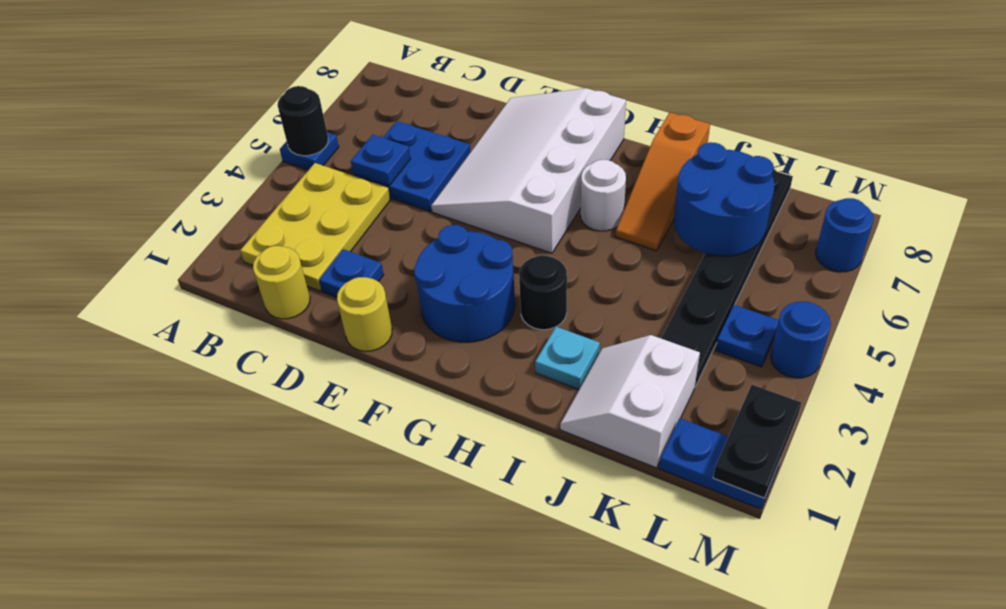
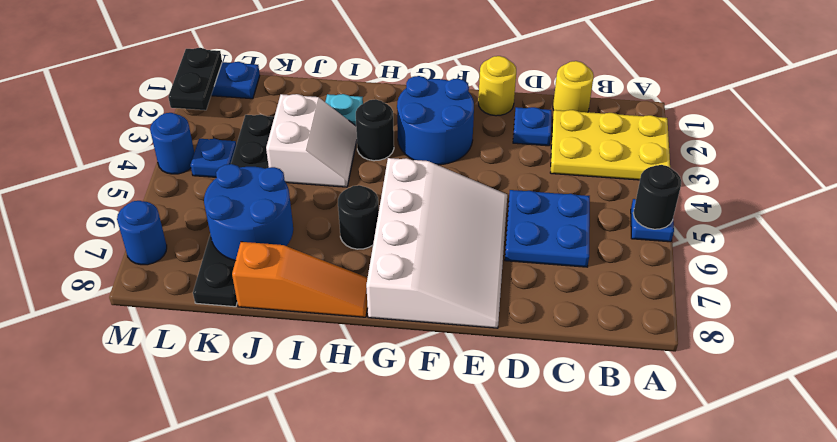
yellow 2x3 plate [240,163,390,291] -> yellow 2x3 plate turned to [550,110,670,180]
blue 1x1 plate [351,135,410,186] -> none
white 1x1 round brick [581,160,626,231] -> black 1x1 round brick [338,185,379,249]
orange 1x3 slope [616,112,710,251] -> orange 1x3 slope turned to [232,242,368,317]
white 2x2 slope [560,335,700,468] -> white 2x2 slope moved to [266,94,357,187]

